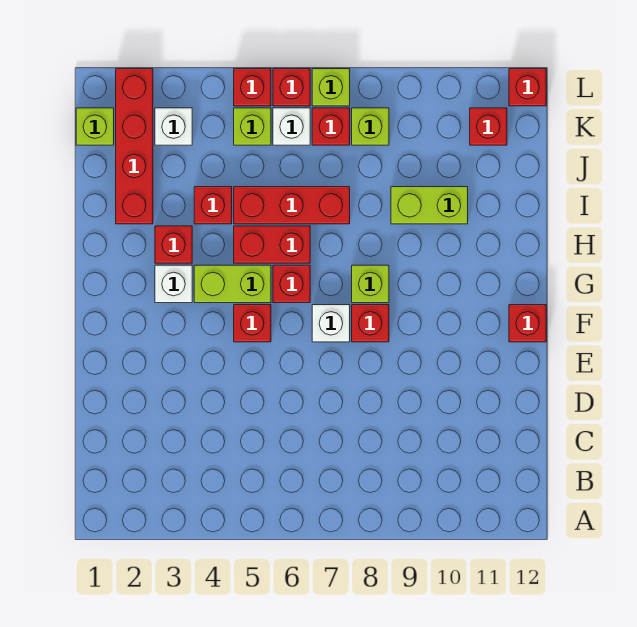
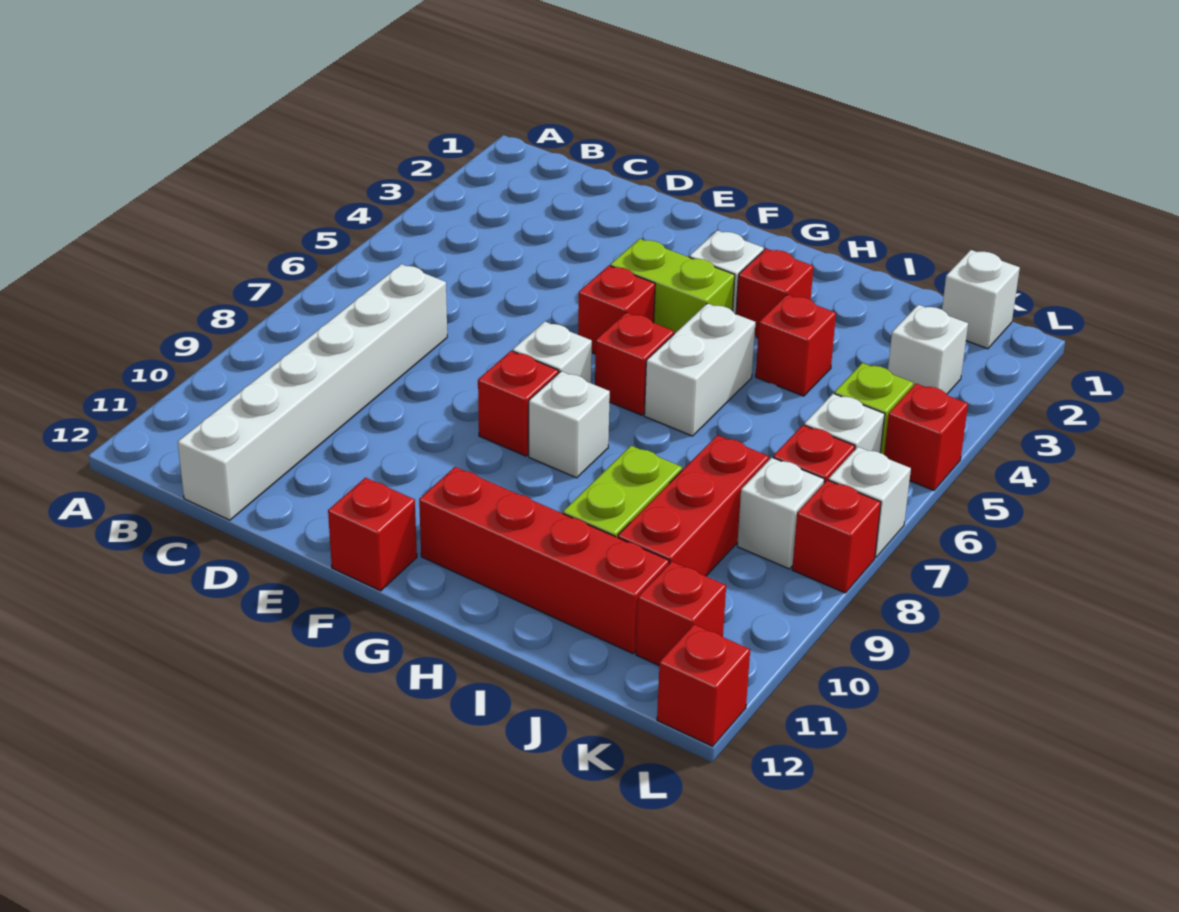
none -> white 1x6 brick [178,264,447,520]
lime 1x2 brick [194,265,271,303] -> lime 1x2 brick turned to [610,239,735,334]
lime 1x1 brick [352,265,389,303] -> white 1x1 brick [529,371,610,478]
red 1x2 brick [234,226,310,263] -> white 1x2 brick [644,303,755,436]
red 1x4 brick [116,69,153,224] -> red 1x4 brick moved to [419,467,669,654]
red 1x3 brick [234,187,350,224] -> red 1x3 brick moved to [618,435,769,576]
lime 1x1 brick [76,108,114,145] -> white 1x1 brick [942,250,1020,349]
lime 1x1 brick [352,108,389,145] -> white 1x1 brick [737,458,824,569]
red 1x1 brick [273,69,310,106] -> red 1x1 brick moved to [792,480,881,593]
lime 1x1 brick [312,69,350,106] -> white 1x1 brick [829,447,911,558]

